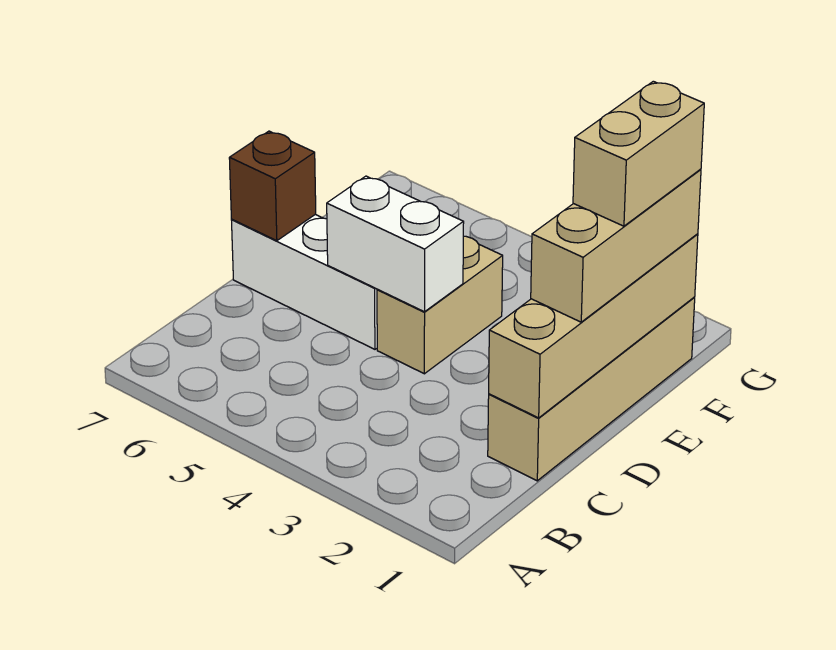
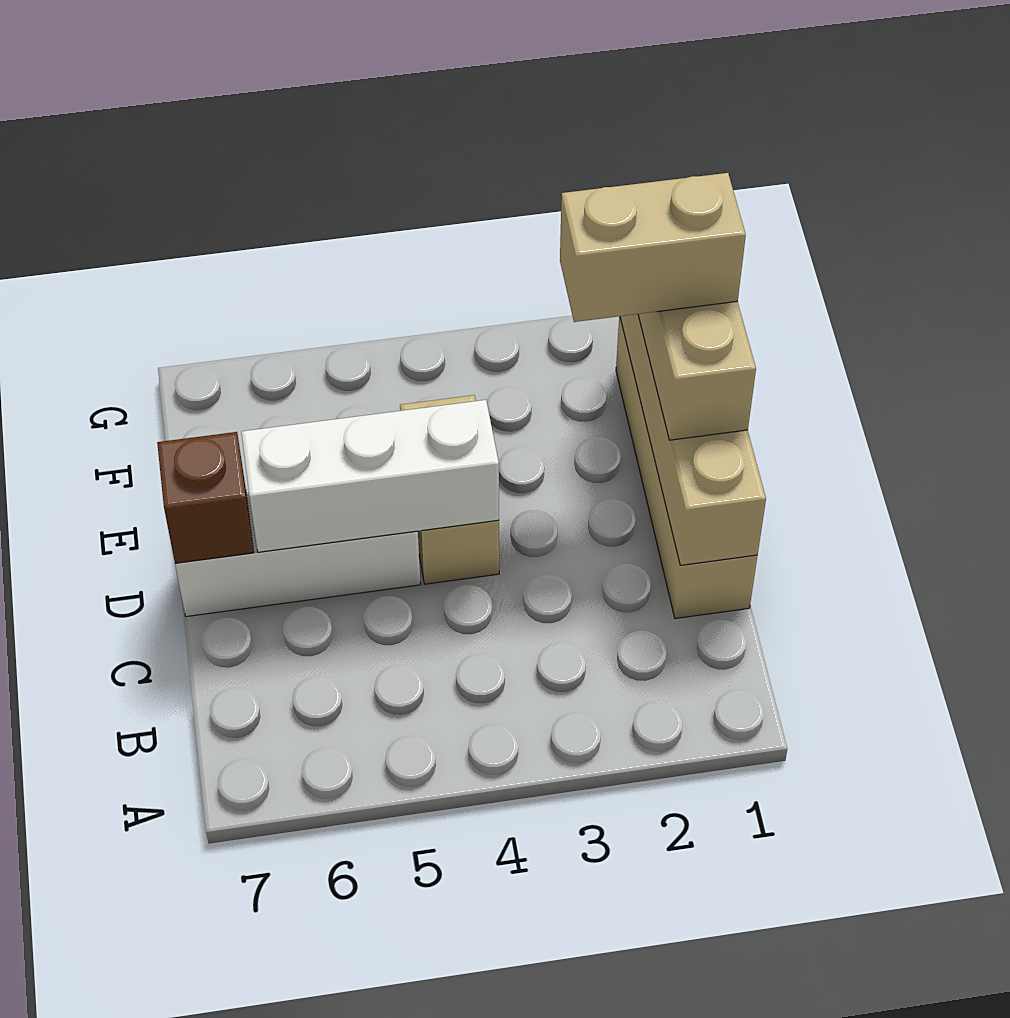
white 1x2 brick [327,176,464,312] -> white 1x3 brick [241,400,499,552]
tan 1x2 brick [573,81,704,226] -> tan 1x2 brick turned to [560,173,746,322]

